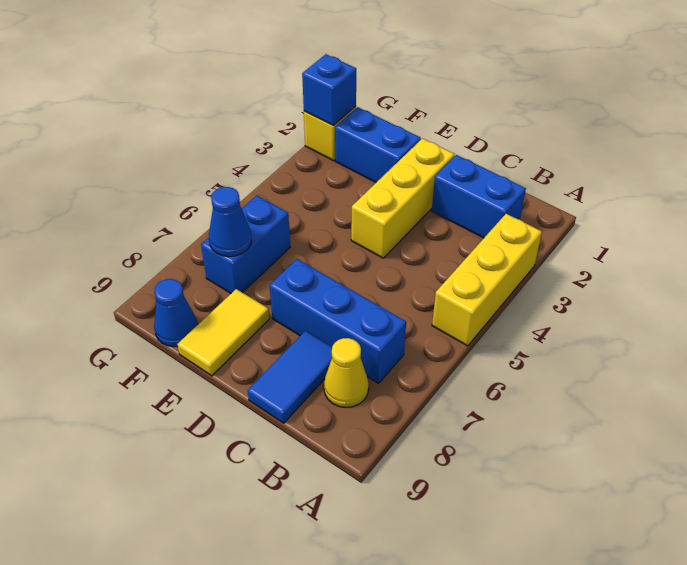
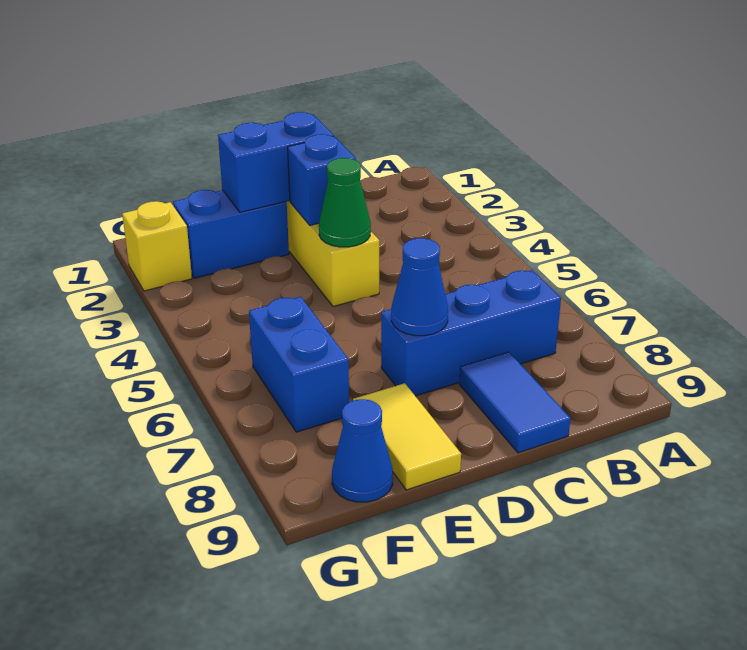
yellow 1x3 brick [432,214,542,346] -> none
blue 1x2 brick [432,155,526,238] -> blue 1x2 brick moved to [218,112,333,212]
yellow 1x1 cone [324,338,369,407] -> none
none -> green 1x1 cone [319,158,371,247]
blue 1x1 cone [209,187,252,256] -> blue 1x1 cone moved to [391,238,448,336]
blue 1x1 brick [302,54,356,126] -> blue 1x1 brick moved to [288,134,356,225]

